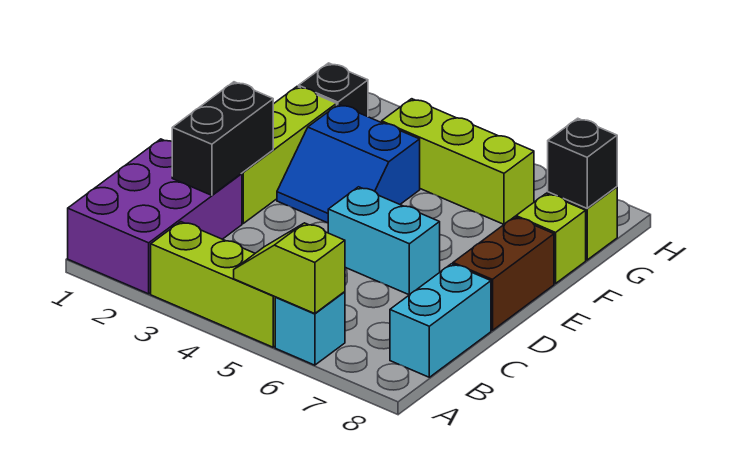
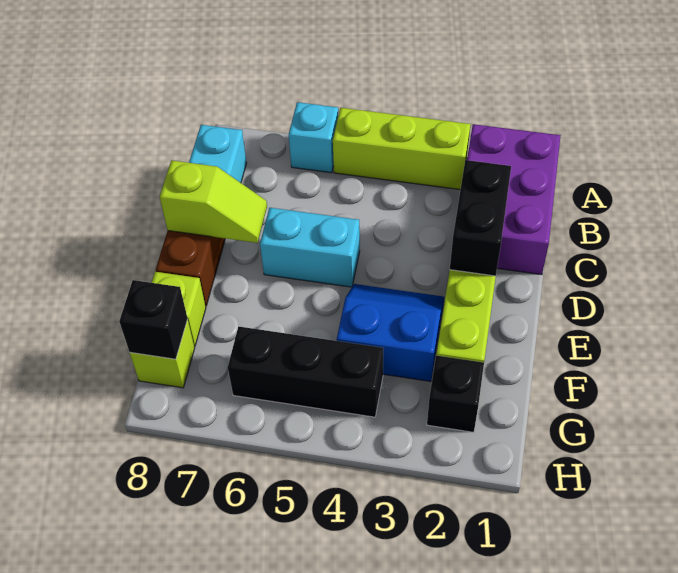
lime 1x2 slope [234,223,345,314] -> lime 1x2 slope moved to [160,160,267,243]
lime 1x3 brick [382,99,534,224] -> black 1x3 brick [228,326,383,417]

